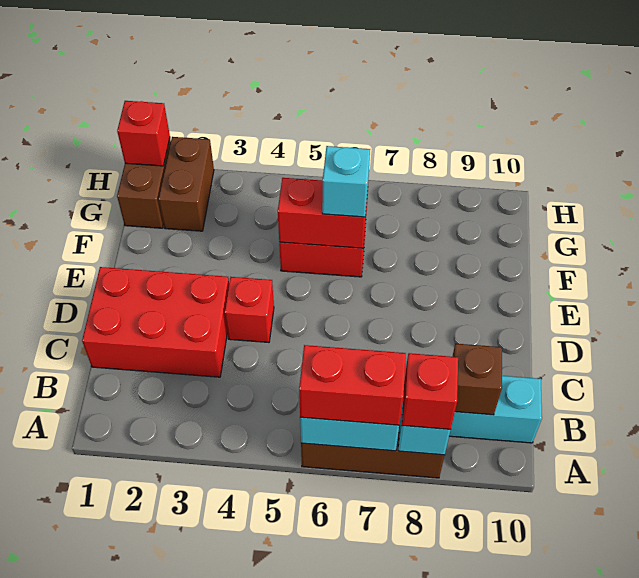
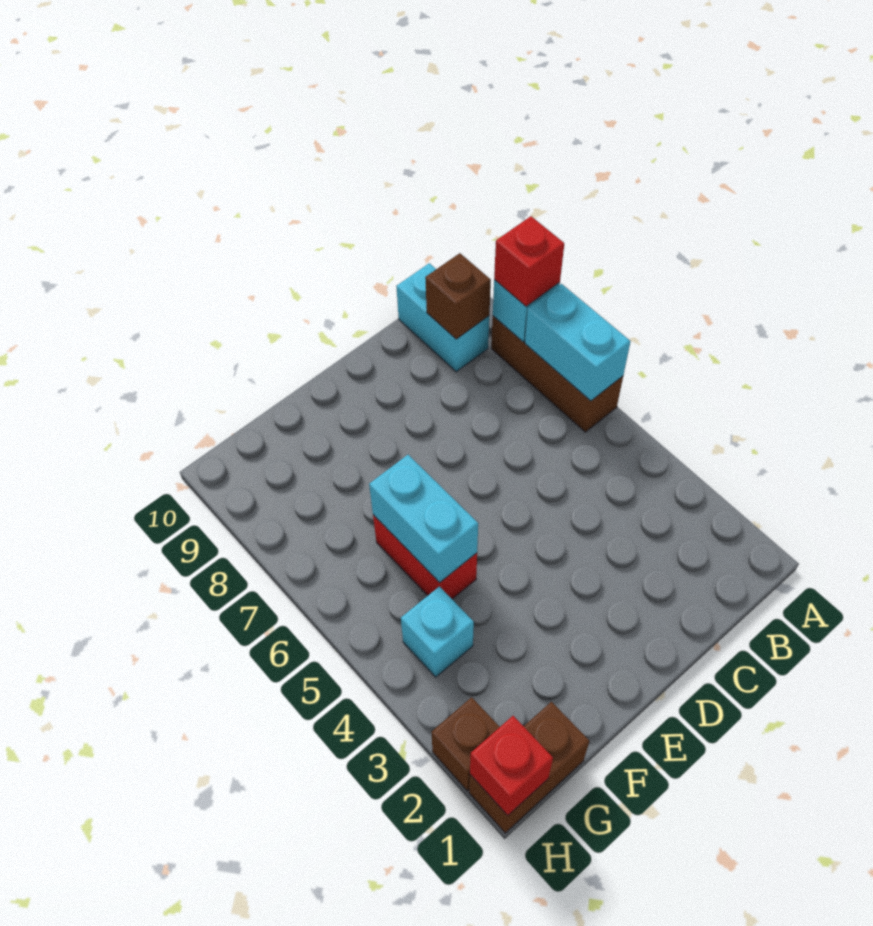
red 1x2 brick [299,345,406,425] -> none
red 2x3 brick [82,267,229,377] -> none
red 1x1 brick [225,277,274,342] -> none
red 1x2 brick [278,178,368,248] -> cyan 1x2 brick [369,455,478,583]
cyan 1x1 brick [322,146,370,217] -> cyan 1x1 brick moved to [401,586,474,677]
brown 1x2 brick [159,137,214,231] -> brown 1x1 brick [431,697,499,791]

